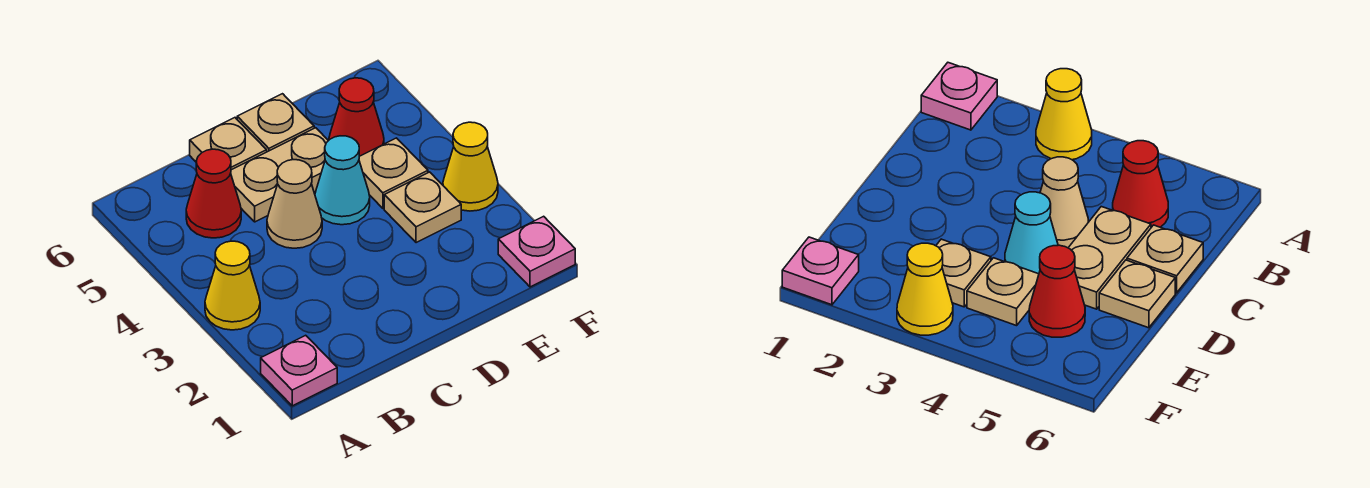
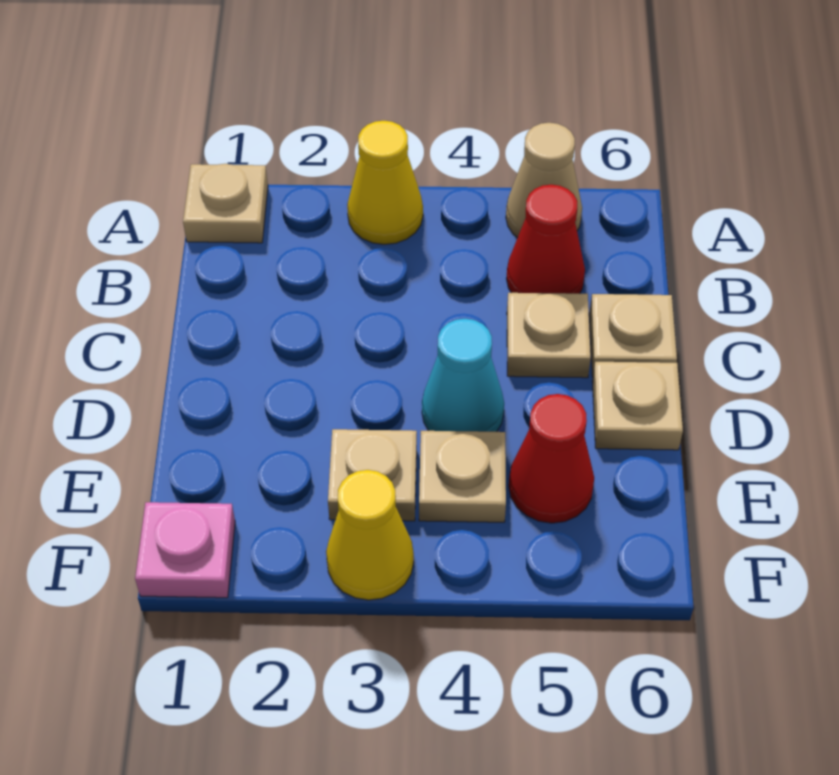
pink 1x1 plate [261,335,337,406] -> tan 1x1 plate [183,164,268,243]
tan 1x1 cone [267,160,322,248] -> tan 1x1 cone moved to [506,123,582,238]
tan 1x2 plate [231,128,328,222] -> tan 1x1 plate [507,293,591,378]

